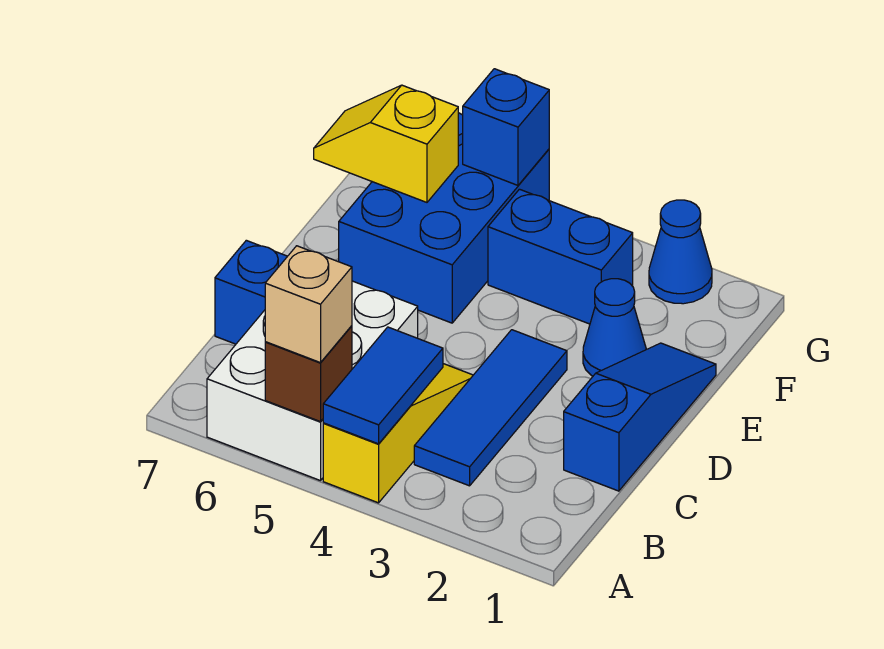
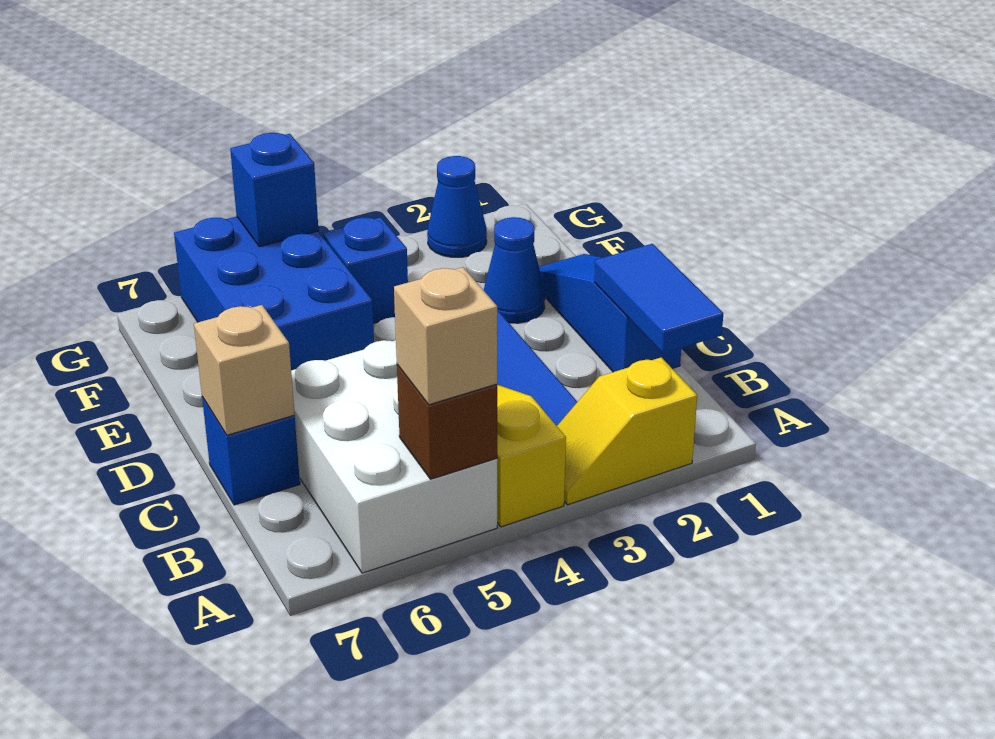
blue 1x2 tile [323,327,443,444] -> blue 1x2 tile moved to [594,244,723,354]
none -> tan 1x1 brick [194,305,295,435]
blue 1x2 brick [488,189,633,324] -> blue 1x1 brick [323,217,408,323]
yellow 1x2 slope [314,85,458,202] -> yellow 1x2 slope moved to [557,357,697,505]

